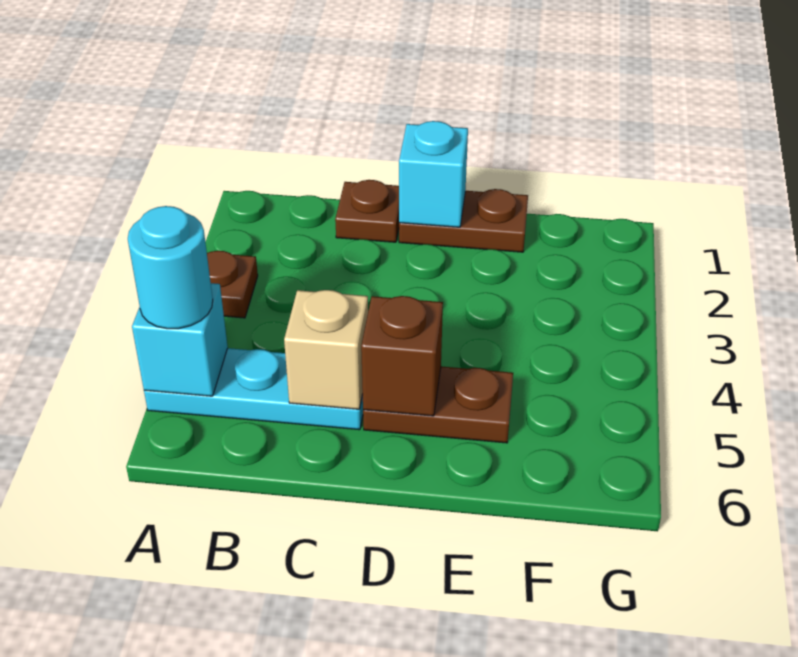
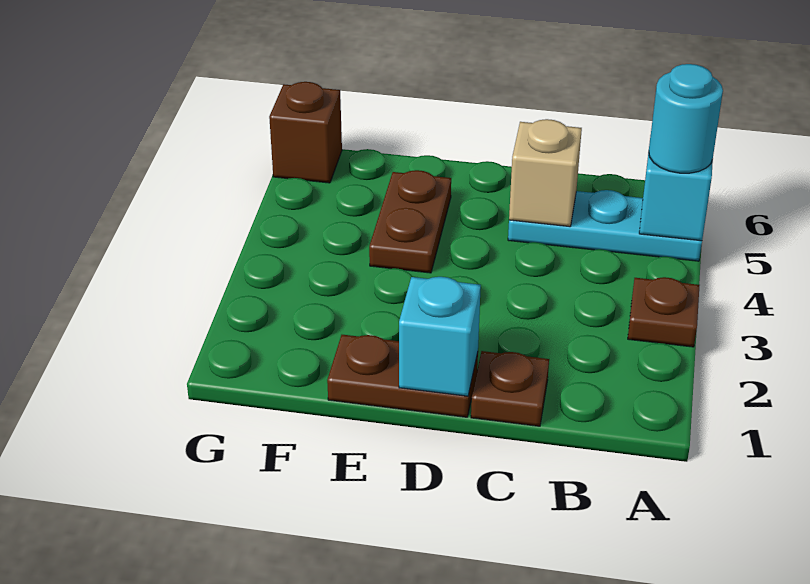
brown 1x2 plate [363,366,513,443] -> brown 1x2 plate turned to [369,170,451,273]
brown 1x1 brick [361,296,443,416] -> brown 1x1 brick moved to [269,82,342,183]

